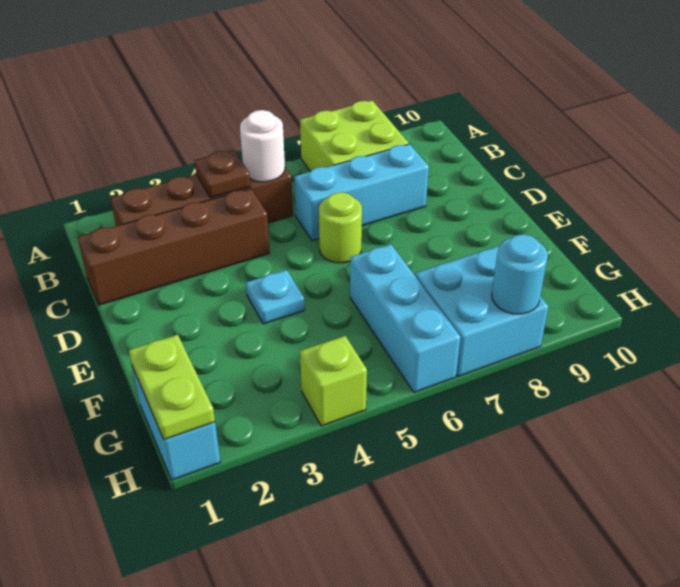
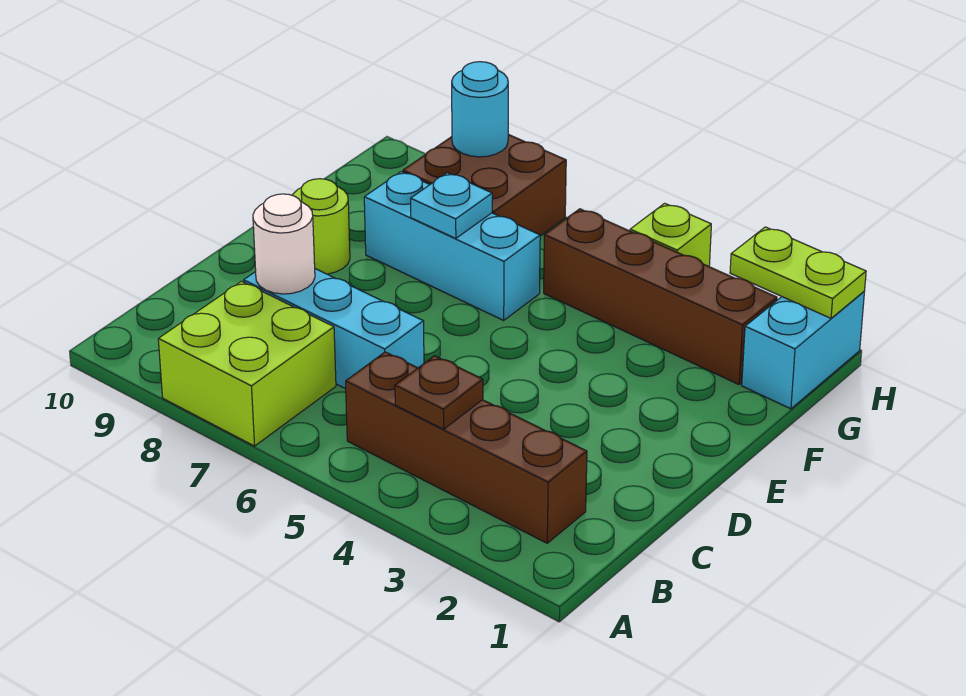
white 1x1 round brick [240,110,285,182] -> white 1x1 round brick moved to [253,194,315,294]
brown 1x4 brick [78,189,269,305] -> brown 1x4 brick moved to [544,209,777,384]
lime 1x1 round brick [319,192,362,263] -> lime 1x1 round brick moved to [293,179,350,274]
cyan 1x1 plate [246,270,305,324] -> cyan 1x1 plate moved to [411,173,492,238]
cyan 1x3 brick [350,244,461,392] -> cyan 1x3 brick turned to [364,172,540,320]
lime 1x2 plate [129,335,215,440] -> lime 1x2 plate turned to [730,227,866,318]
cyan 2x2 brick [415,247,549,376] -> brown 2x2 brick [403,134,566,236]

